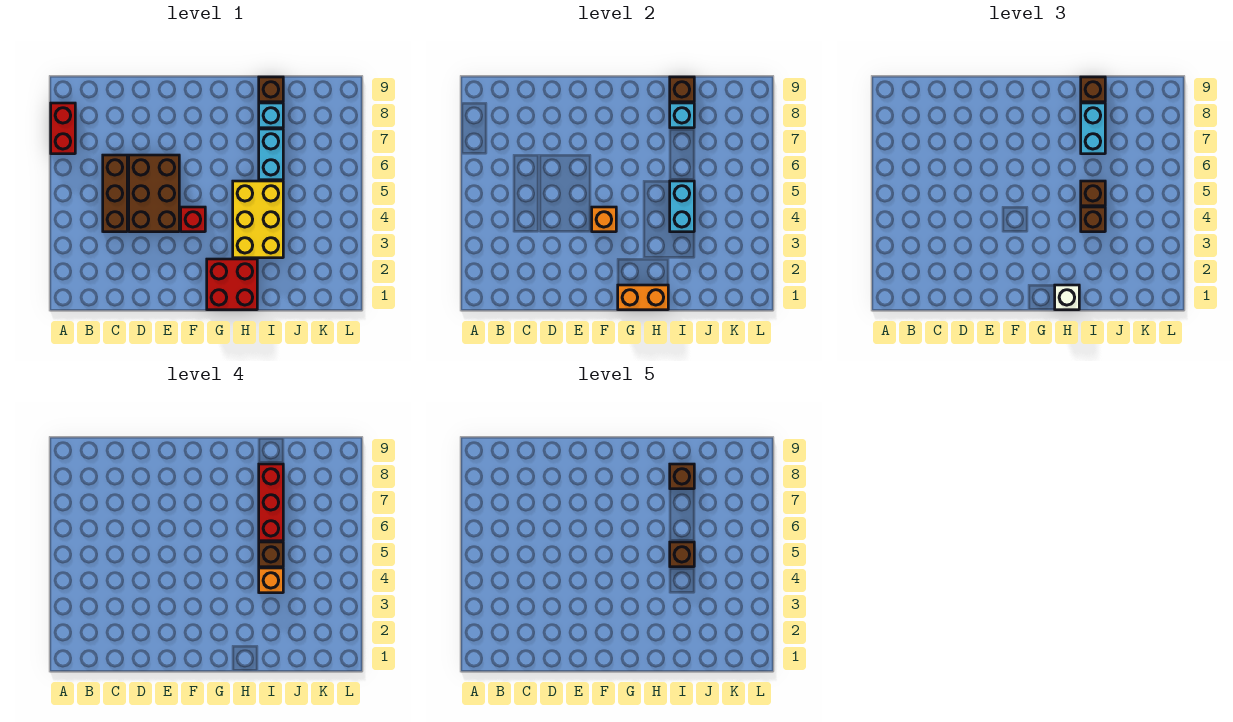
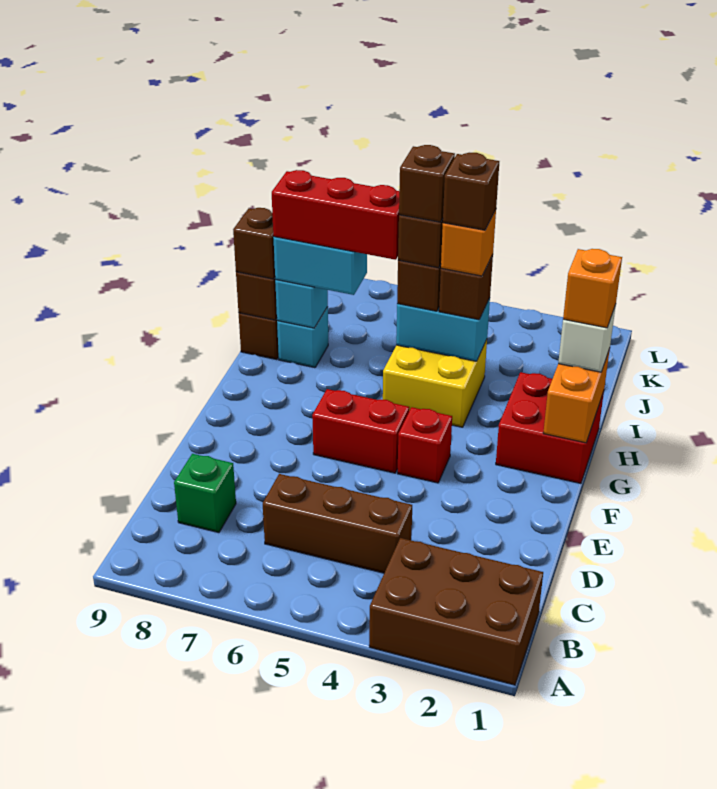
red 1x2 brick [51,103,75,154] -> red 1x2 brick moved to [312,389,409,473]
none -> green 1x1 brick [174,454,236,533]
brown 2x3 brick [129,155,179,232] -> brown 2x3 brick moved to [369,538,543,685]
orange 1x1 brick [592,207,616,232] -> orange 1x1 brick moved to [563,249,622,328]
yellow 2x3 brick [233,181,283,258] -> yellow 2x2 brick [383,340,487,427]
cyan 1x2 brick [259,129,283,180] -> none
brown 1x1 brick [670,464,694,489] -> brown 1x1 brick moved to [443,153,499,230]

